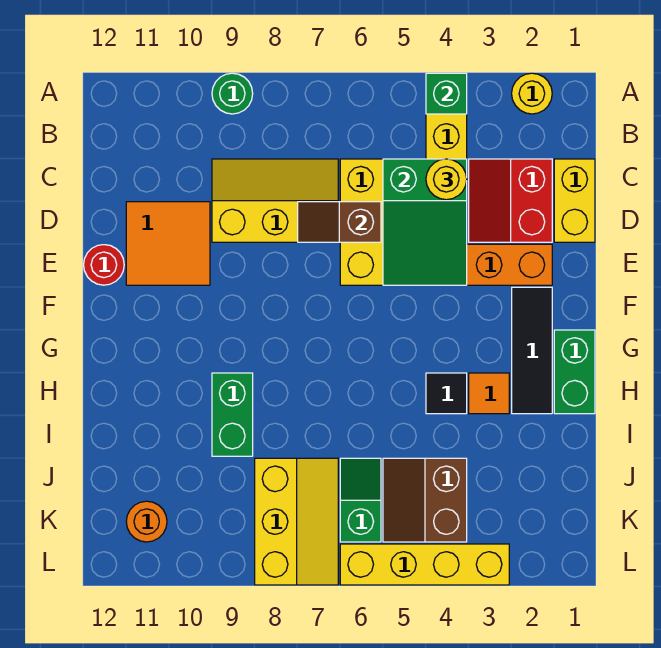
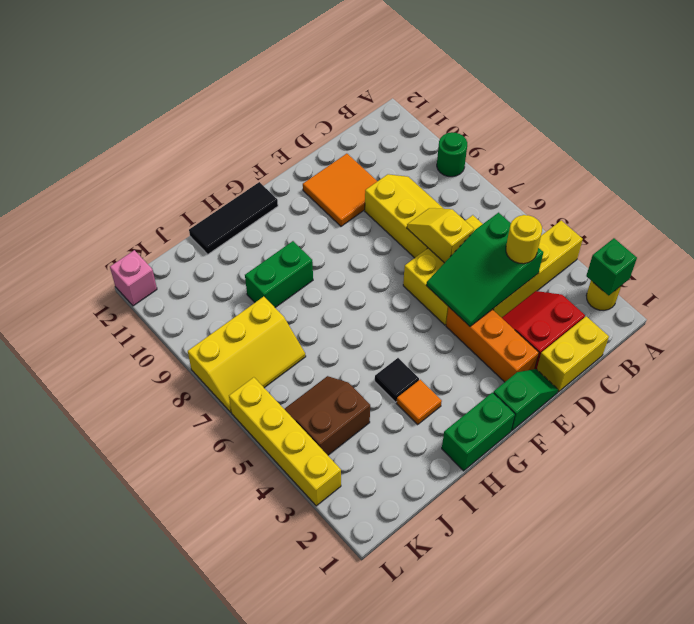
green 1x1 brick [426,73,467,114] -> green 1x1 brick moved to [586,238,637,296]
brown 1x2 slope [298,202,381,242] -> yellow 1x2 slope [407,208,474,263]
red 1x1 round brick [84,245,124,285] -> none
black 1x3 tile [512,287,552,414] -> black 1x3 tile moved to [189,182,278,254]
green 1x2 slope [340,458,381,542] -> green 1x2 slope moved to [493,369,558,431]
orange 1x1 round brick [126,501,167,542] -> none
none -> pink 1x1 brick [110,250,157,306]

